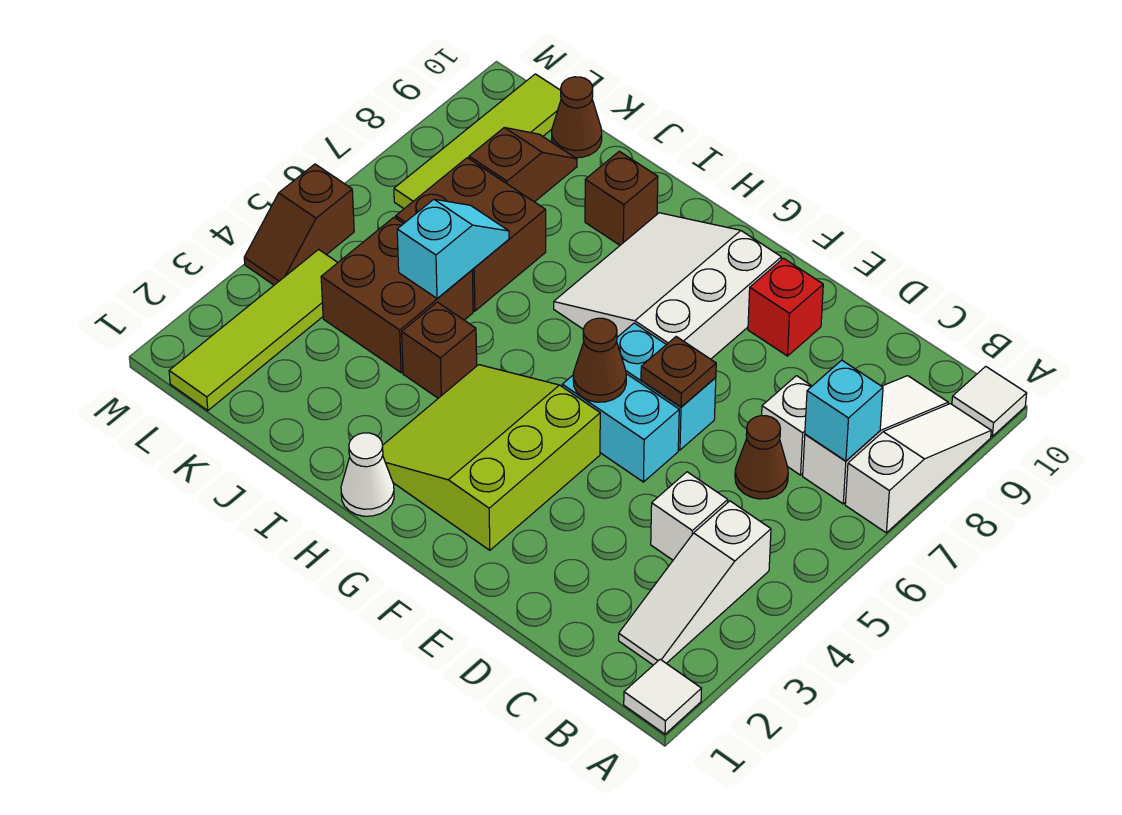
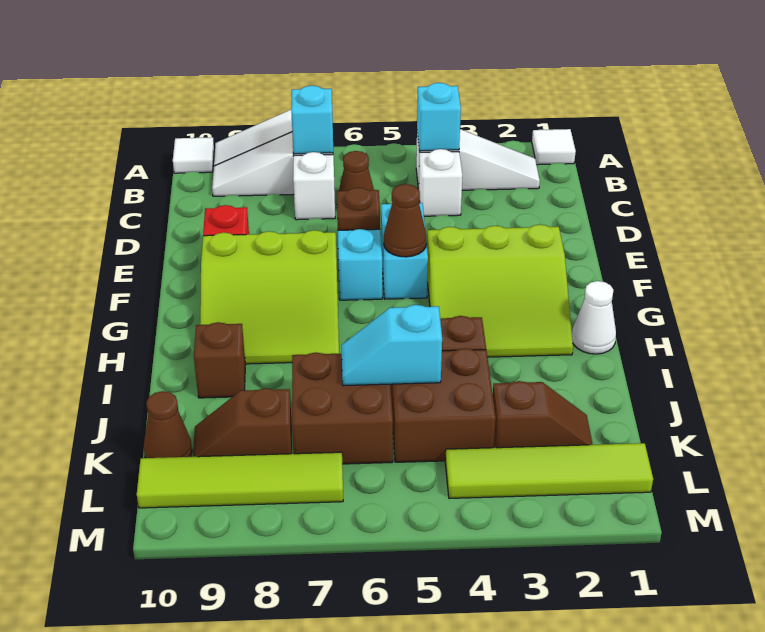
none -> cyan 1x1 brick [417,83,461,151]
white 3x3 slope [554,213,781,359] -> lime 3x3 slope [200,230,339,364]
brown 1x2 slope [244,164,354,285] -> brown 1x2 slope moved to [493,381,593,448]

